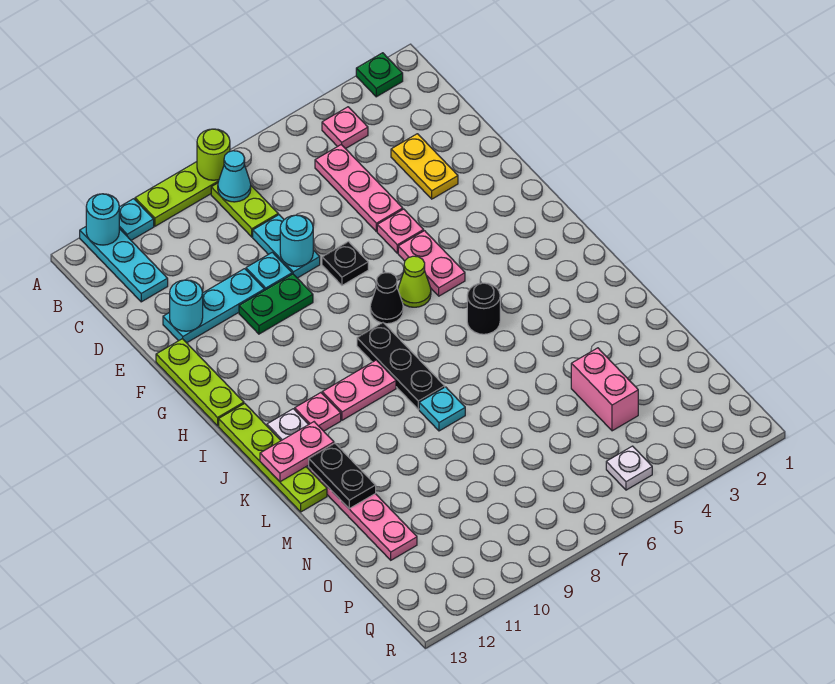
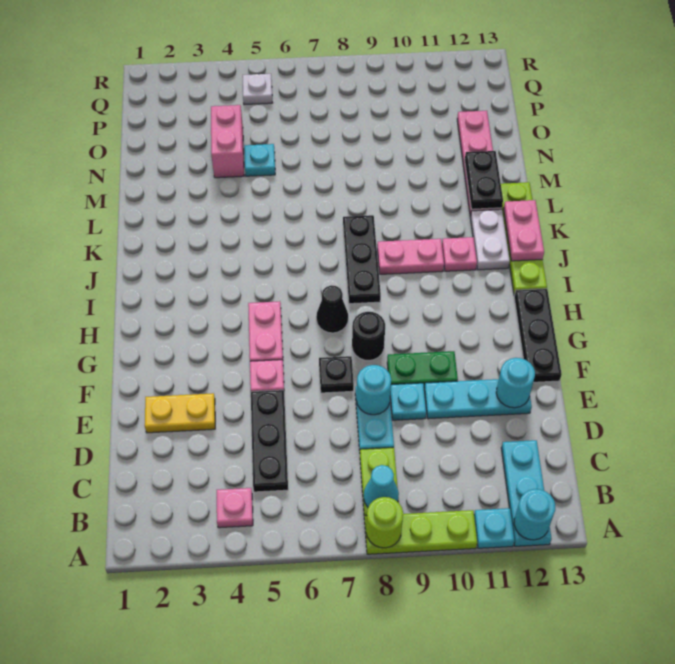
green 1x1 plate [356,53,403,97] -> none
pink 1x3 plate [315,144,403,232] -> black 1x3 plate [251,390,288,492]
yellow 1x2 plate [391,134,458,199] -> yellow 1x2 plate turned to [145,393,215,433]
lime 1x3 plate [156,339,244,426] -> black 1x3 plate [514,289,562,382]
lime 1x1 cone [398,256,431,307] -> none
black 1x1 round brick [467,283,500,334] -> black 1x1 round brick moved to [352,312,385,360]
pink 1x2 plate [260,422,334,482] -> pink 1x2 plate turned to [504,200,544,261]
cyan 1x1 plate [419,387,465,431] -> cyan 1x1 plate moved to [244,144,275,176]

